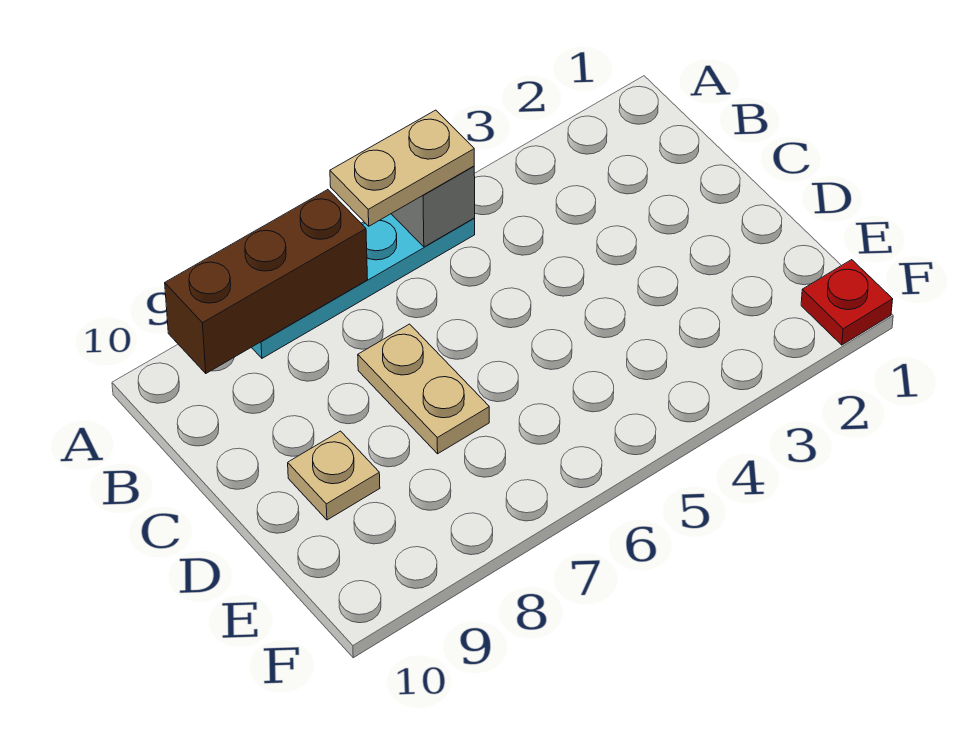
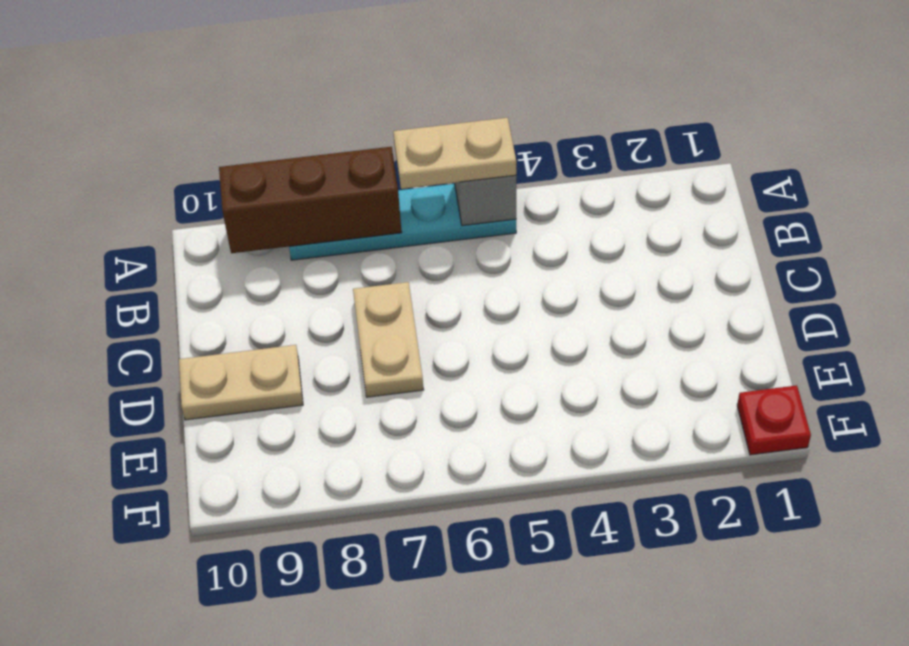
tan 1x1 plate [288,431,380,520] -> tan 1x2 plate [179,345,303,420]

